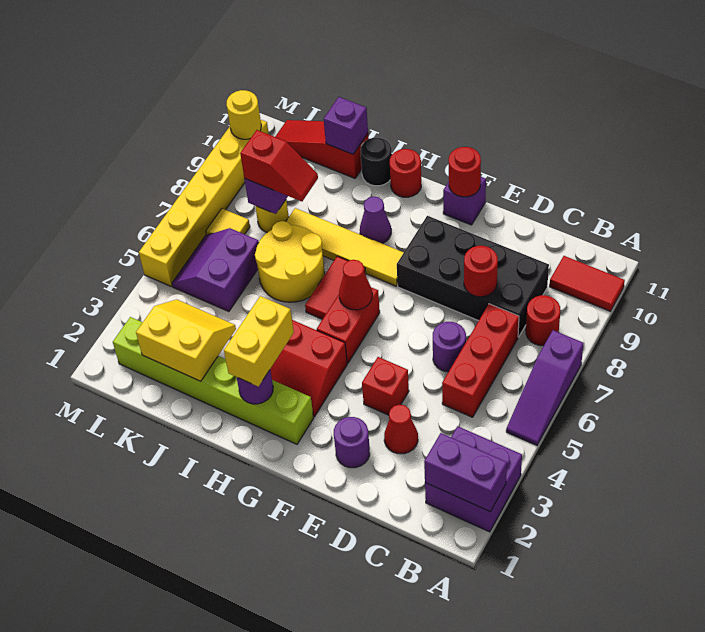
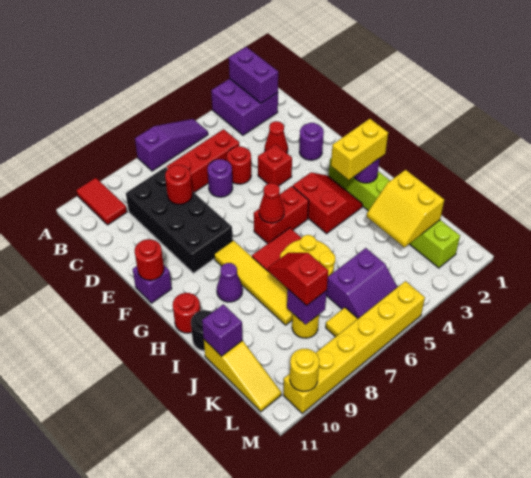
red 1x1 round brick [526,295,560,346] -> red 1x1 round brick moved to [227,146,251,184]
red 1x3 slope [275,120,369,178] -> yellow 1x3 slope [204,340,281,412]

